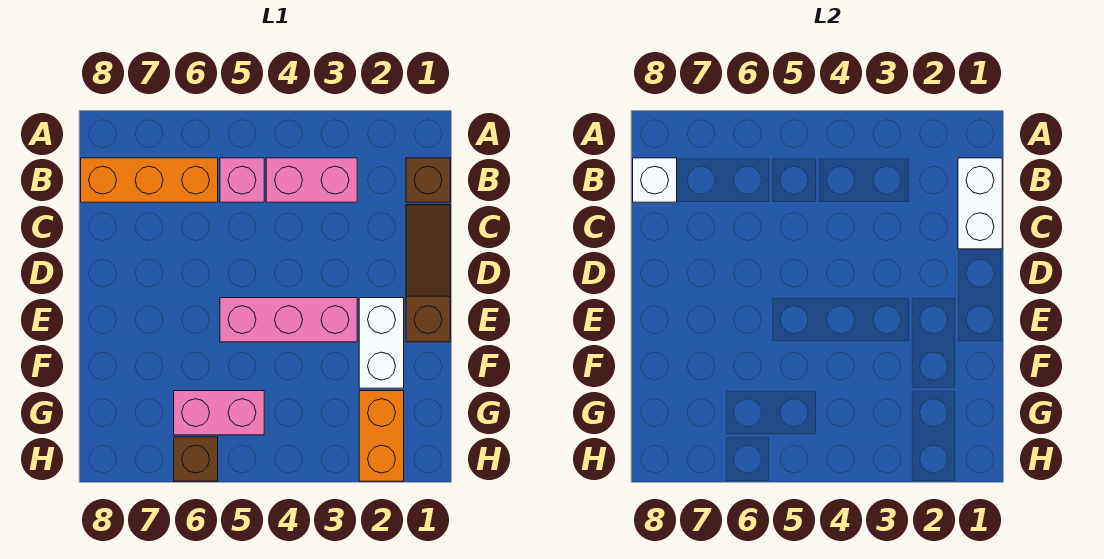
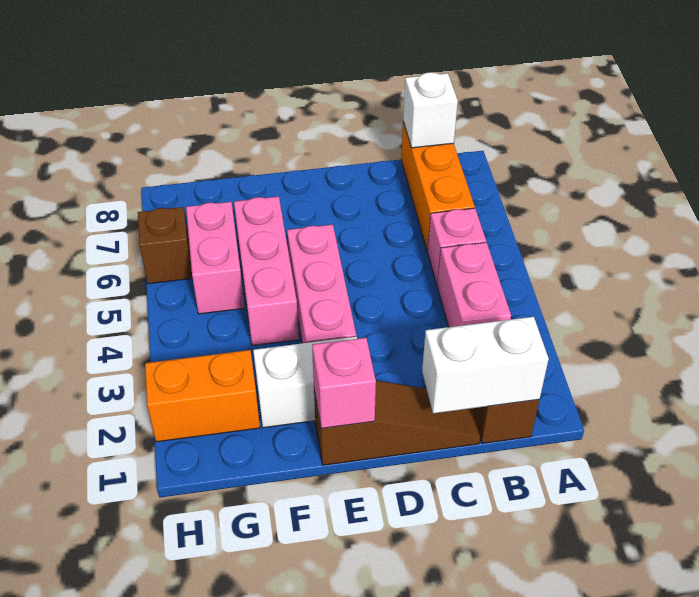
none -> pink 1x1 brick [312,338,376,428]
none -> pink 1x3 brick [234,196,299,346]

